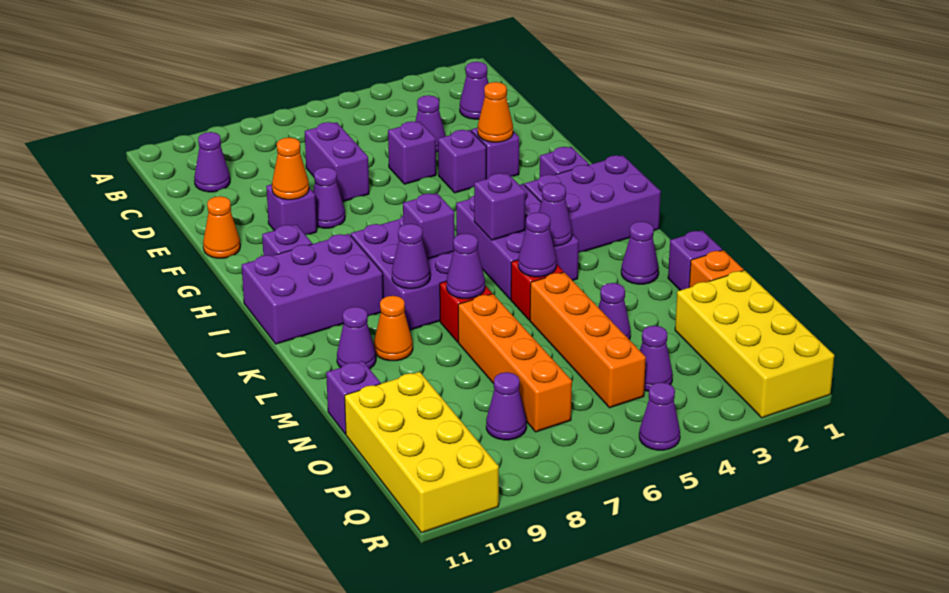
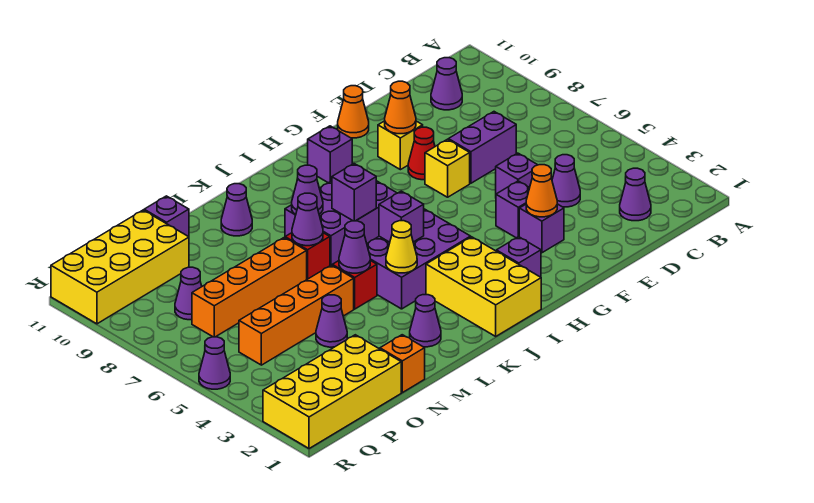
none -> yellow 1x1 brick [425,139,470,197]
purple 1x1 cone [313,167,345,228] -> red 1x1 cone [408,127,435,180]
purple 1x1 brick [266,184,317,235] -> yellow 1x1 brick [378,121,423,170]
purple 2x3 brick [525,155,661,253] -> yellow 2x3 brick [426,237,541,336]
purple 2x3 brick [242,234,383,344] -> none
purple 1x1 cone [539,183,572,246] -> yellow 1x1 cone [386,221,417,273]
orange 1x1 cone [374,296,413,361] -> none
purple 1x1 brick [668,230,722,290] -> none
purple 1x1 cone [640,326,673,391] -> none

